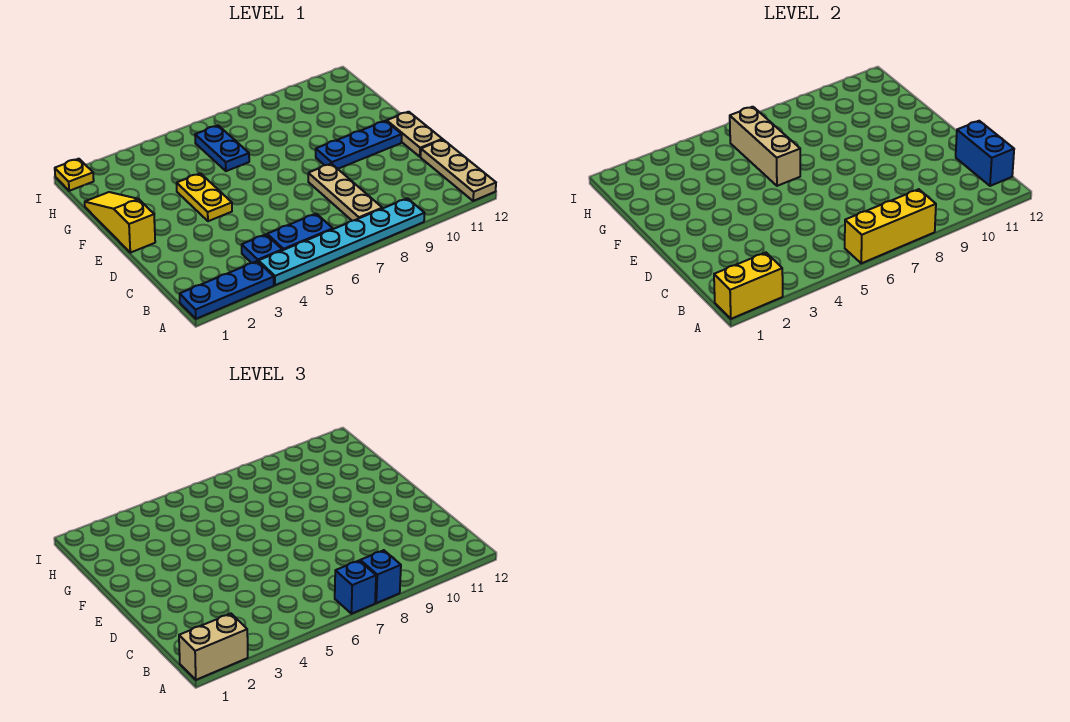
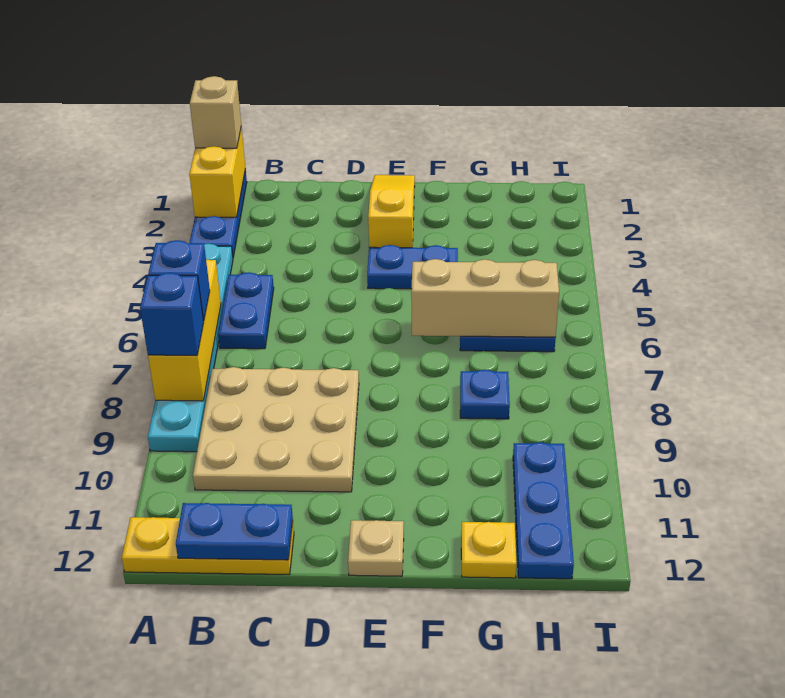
tan 1x2 brick [179,614,248,680] -> tan 1x1 brick [190,76,241,148]
tan 1x3 plate [421,140,496,201] -> yellow 1x3 plate [122,517,294,575]
blue 1x1 plate [242,234,282,263] -> blue 1x1 plate moved to [460,370,510,419]
tan 1x3 plate [308,164,382,221] -> tan 3x3 plate [193,367,359,492]
blue 1x2 brick [956,121,1014,186] -> blue 1x2 plate [176,503,293,560]
tan 1x2 plate [387,112,442,157] -> tan 1x1 plate [348,520,404,576]
yellow 1x3 slope [85,192,155,253] -> yellow 1x3 slope turned to [368,175,415,248]
yellow 1x2 plate [177,173,232,221] -> blue 1x2 plate [367,245,458,289]
blue 1x3 plate [316,121,402,169] -> blue 1x3 plate moved to [513,442,574,579]
yellow 1x1 plate [55,159,94,191] -> yellow 1x1 plate moved to [461,522,516,578]

